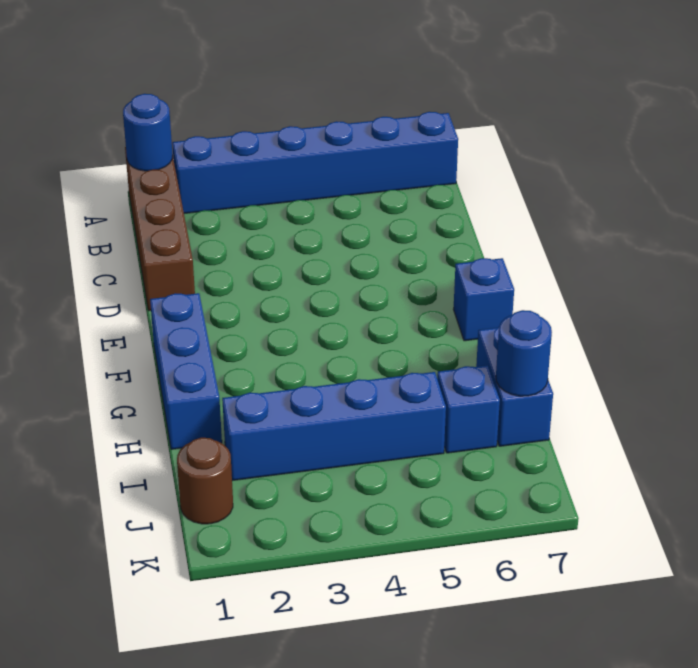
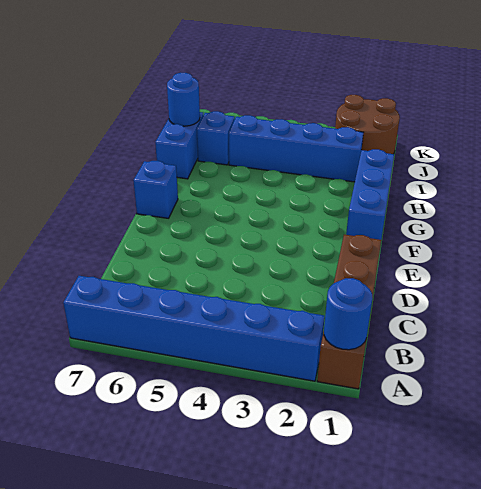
brown 1x1 round brick [177,438,233,524] -> brown 2x2 round brick [335,95,400,154]

